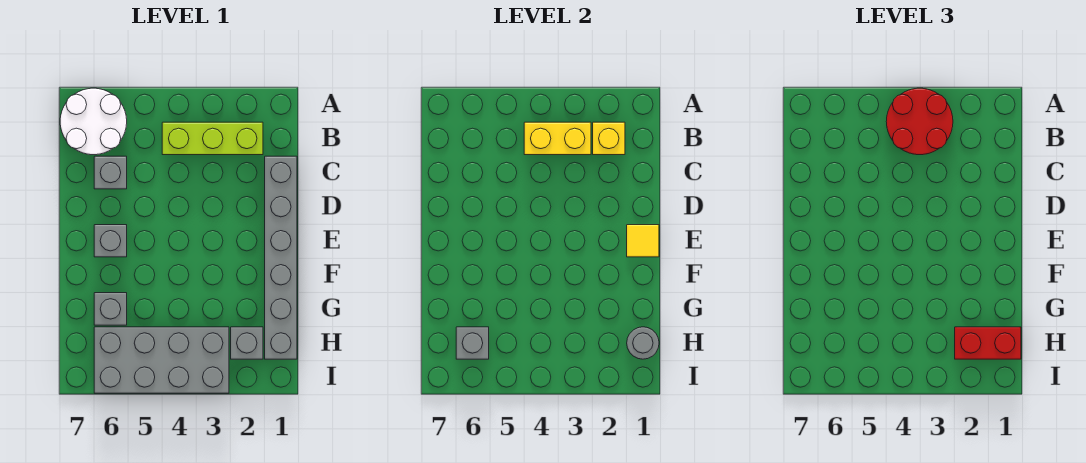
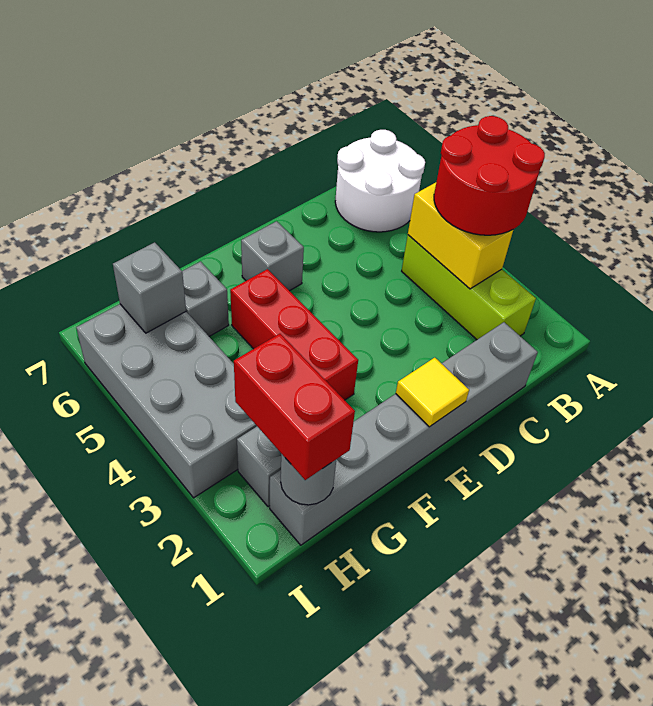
yellow 1x1 brick [593,122,625,155] -> none
grey 1x1 brick [94,156,127,189] -> none
none -> red 1x3 brick [230,269,358,400]

